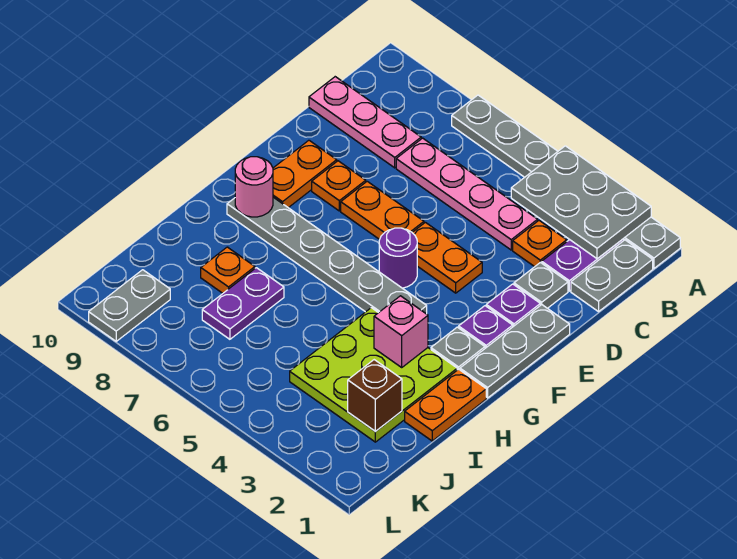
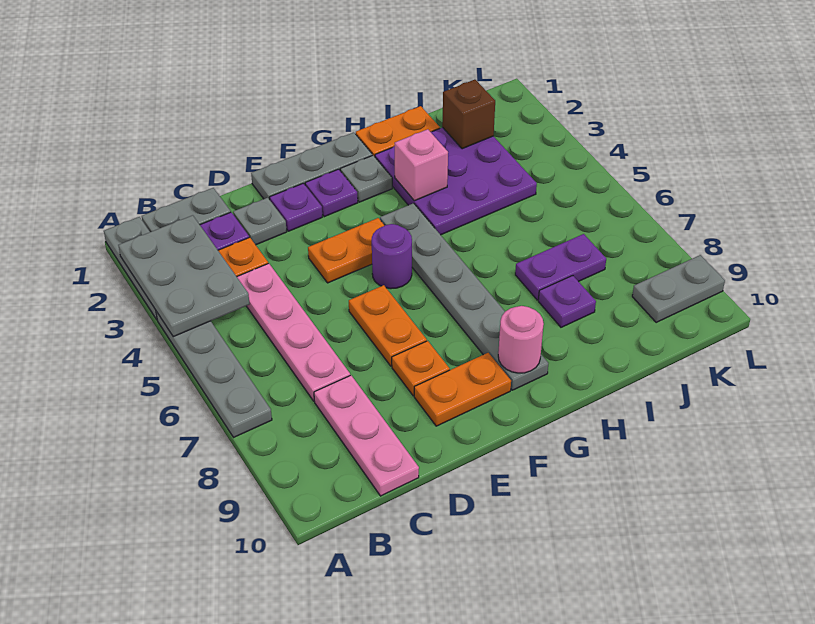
orange 1x2 plate [412,222,482,293] -> orange 1x2 plate turned to [308,218,385,283]
lime 3x3 plate [290,308,457,442] -> purple 3x3 plate [375,128,537,235]
orange 1x1 plate [201,247,255,293] -> purple 1x1 plate [538,276,596,327]

